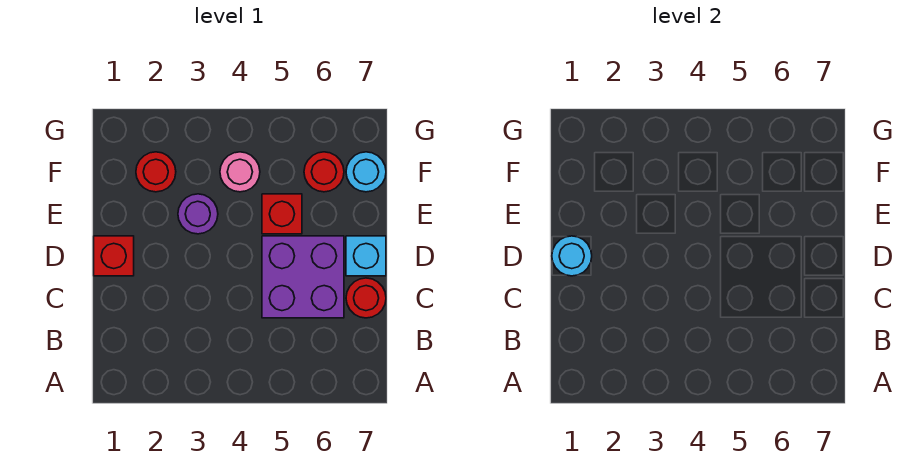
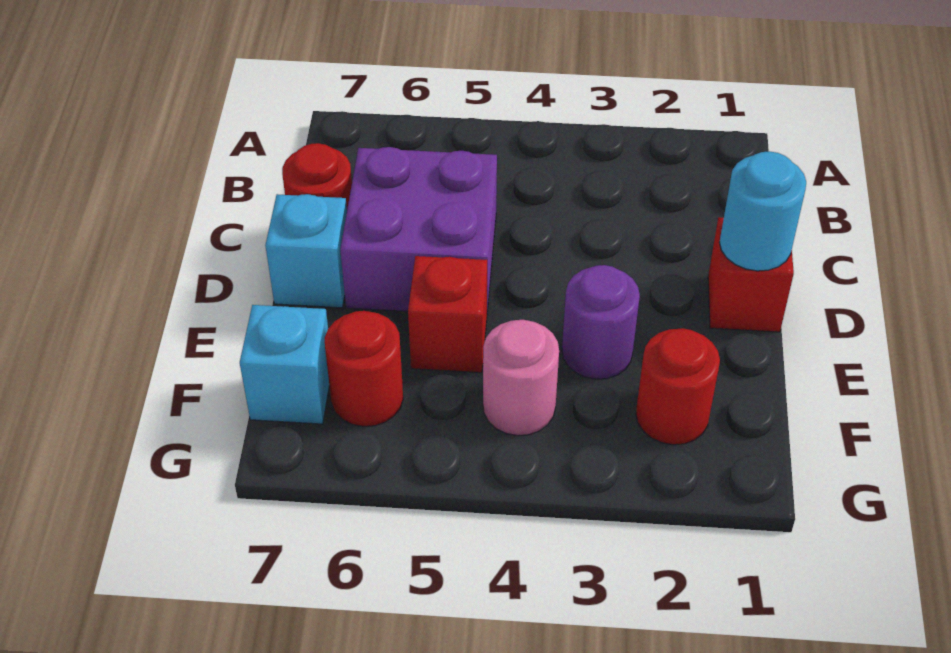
cyan 1x1 round brick [346,152,386,192] -> cyan 1x1 brick [240,305,329,424]

